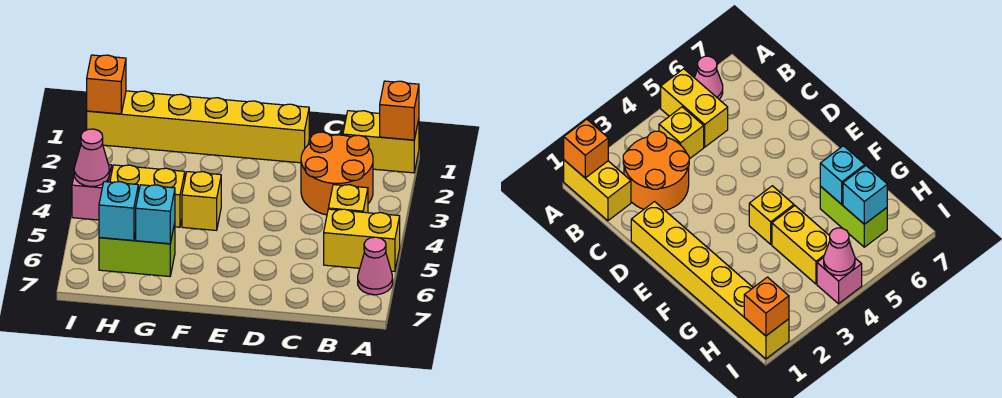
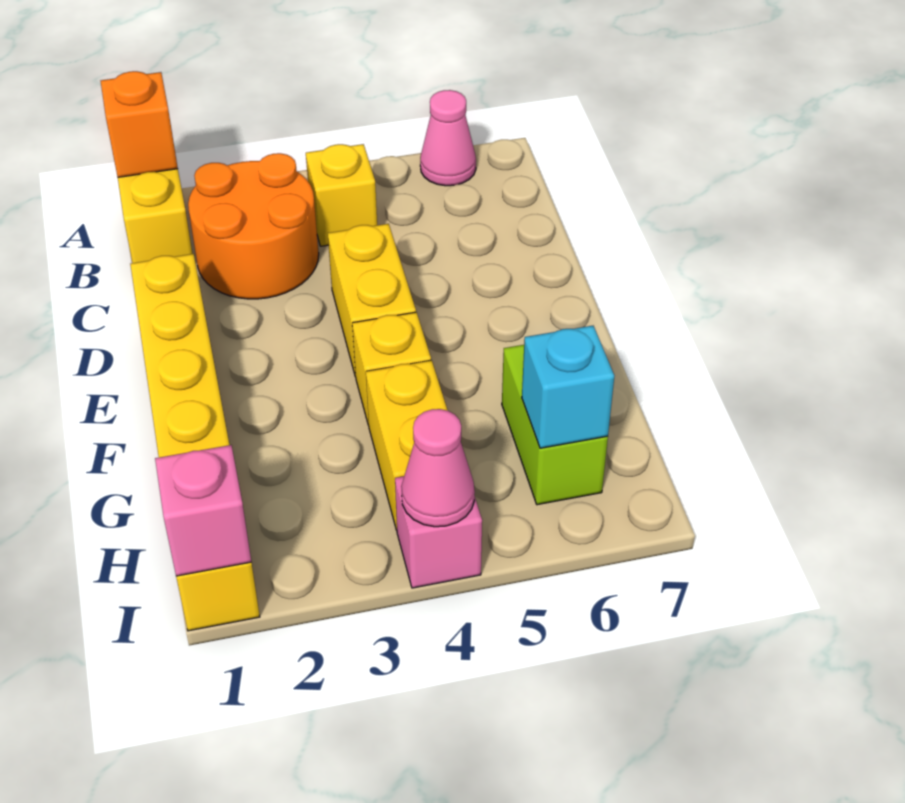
yellow 1x2 brick [324,209,400,271] -> yellow 1x2 brick moved to [328,224,416,377]
cyan 1x1 brick [136,185,175,244] -> none
orange 1x1 brick [87,55,126,114] -> pink 1x1 brick [155,445,251,576]

